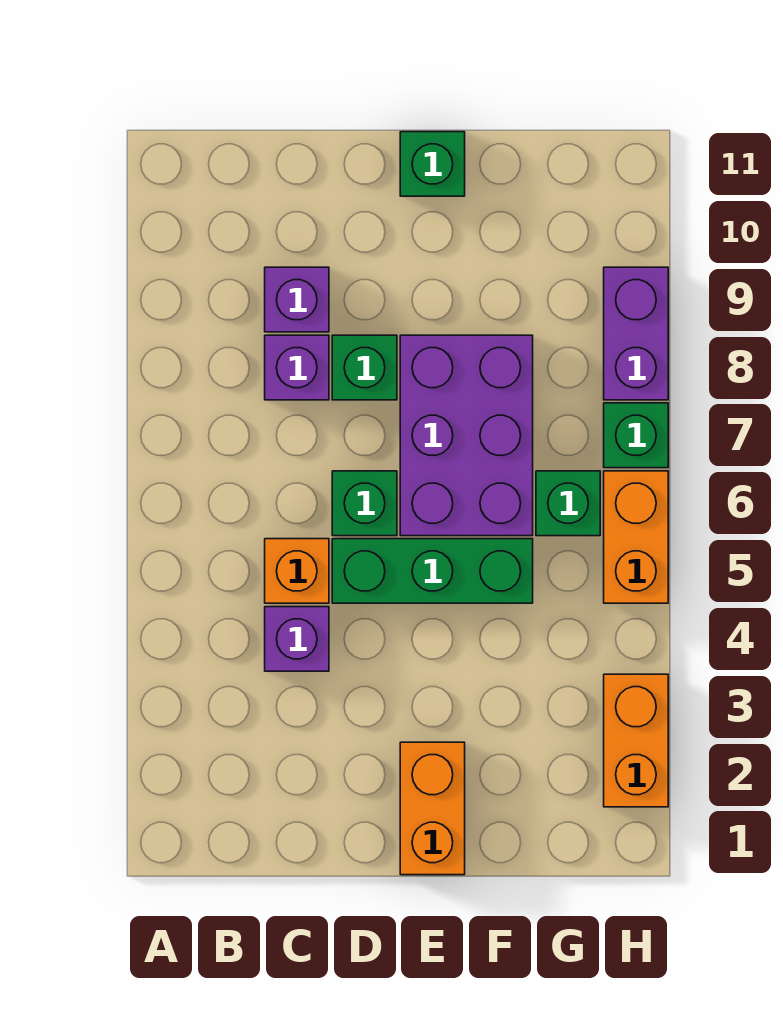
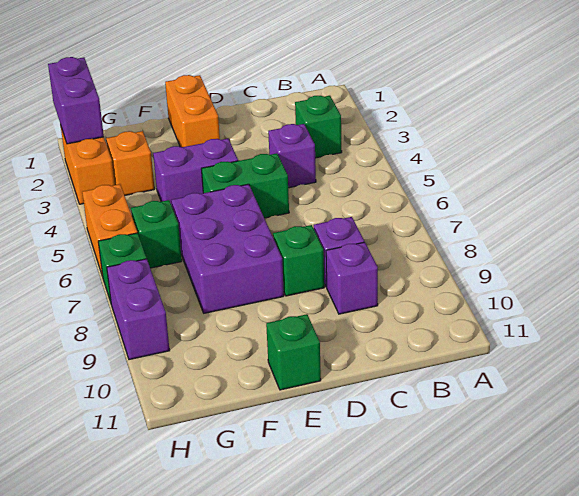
orange 1x1 brick [265,539,329,603] -> orange 1x1 brick moved to [106,131,154,196]
green 1x3 brick [332,539,533,603] -> green 1x2 brick [201,153,289,218]
green 1x1 brick [332,471,397,536] -> green 1x1 brick moved to [295,96,342,158]
none -> purple 1x2 brick [153,139,238,205]
none -> purple 1x2 brick [48,57,104,144]

